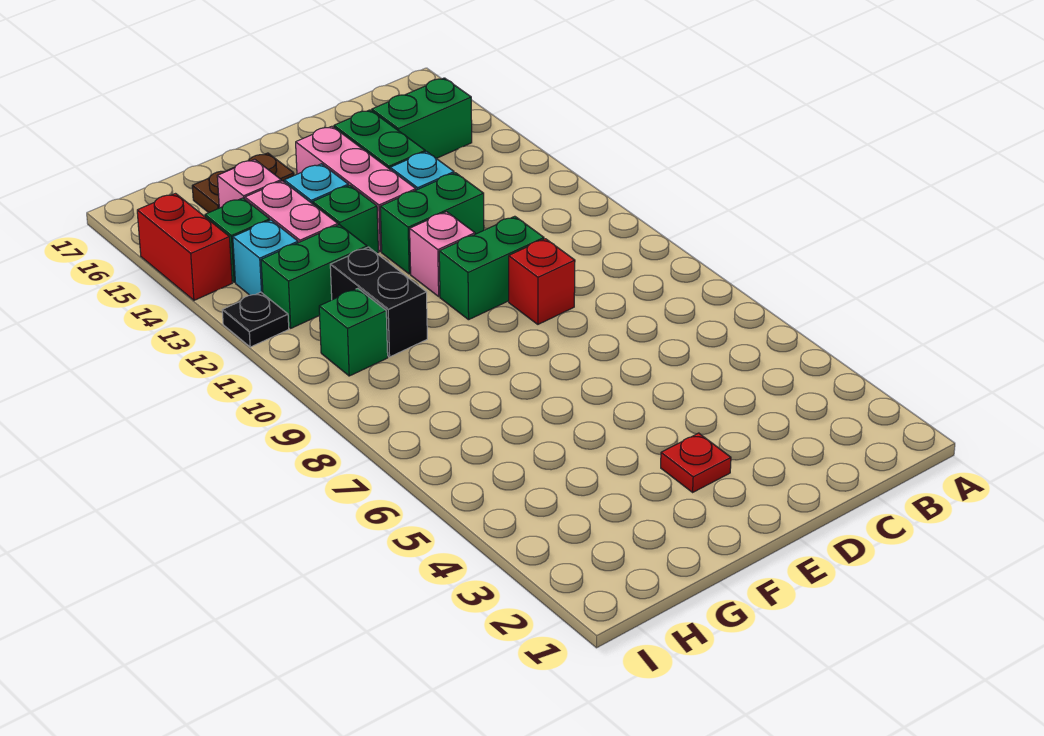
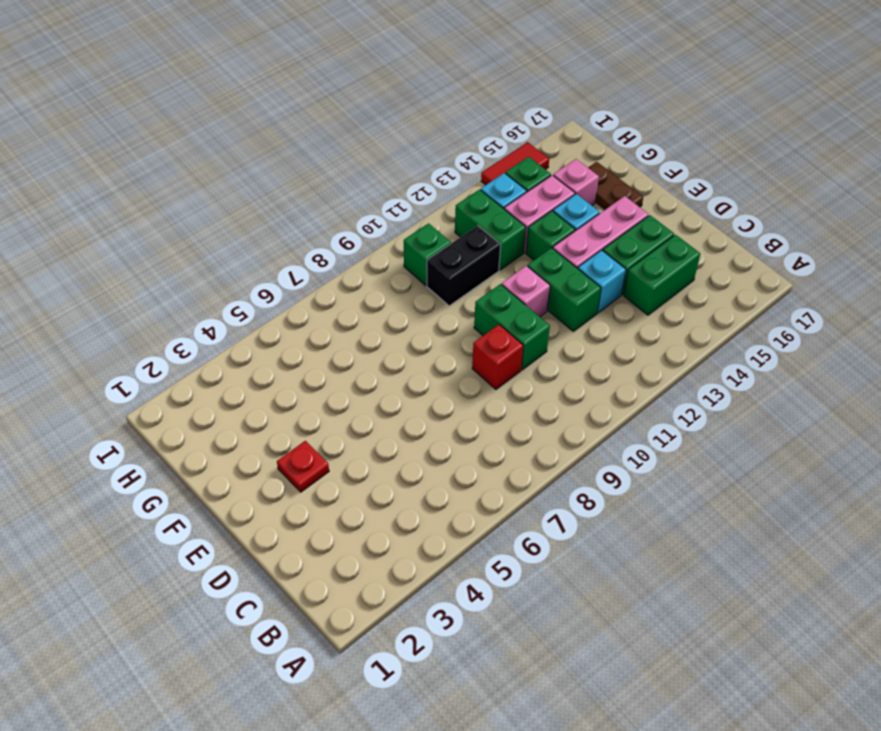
green 1x2 brick [372,78,472,158] -> green 1x2 brick turned to [624,235,700,315]
black 1x1 plate [222,292,289,347] -> none
red 1x2 brick [137,194,232,300] -> red 1x2 tile [481,142,549,185]

